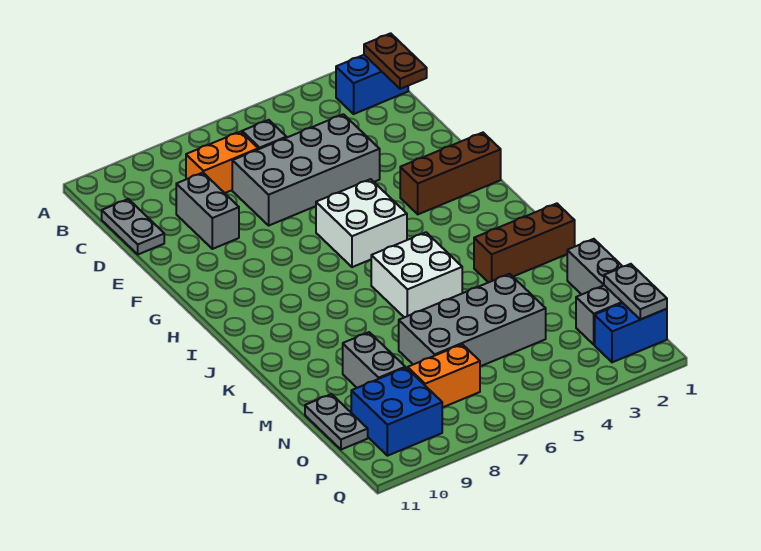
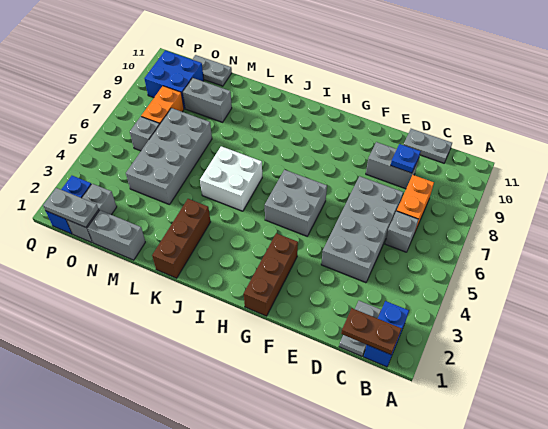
none -> grey 1x2 plate [339,301,381,356]
none -> blue 1x1 plate [391,144,421,173]
white 2x2 brick [316,179,407,267] -> grey 2x2 brick [265,170,327,236]
none -> grey 1x1 brick [130,117,160,151]

